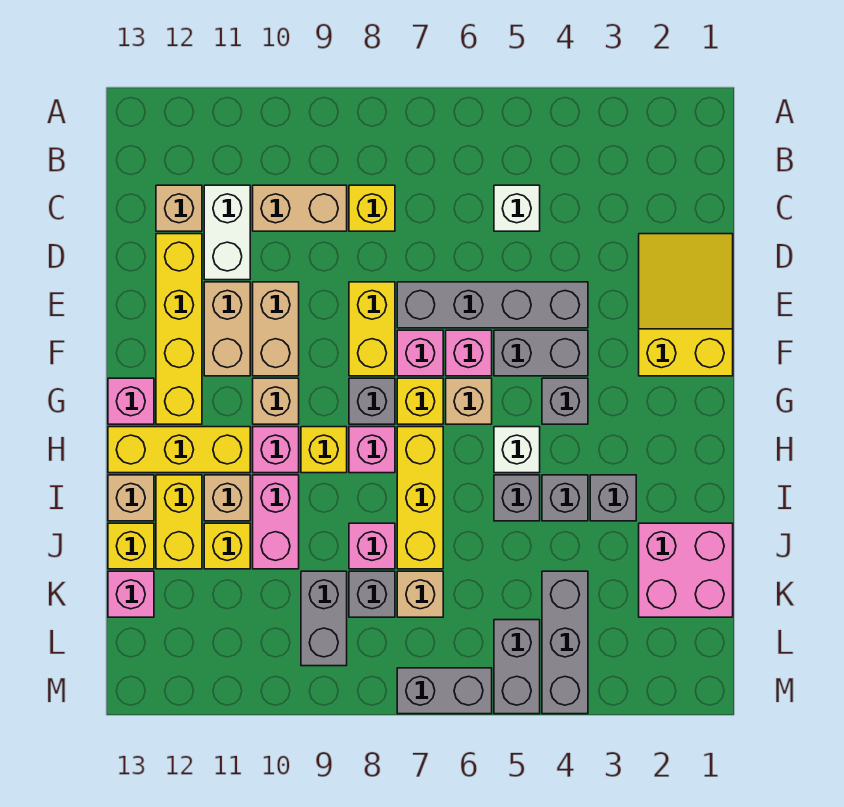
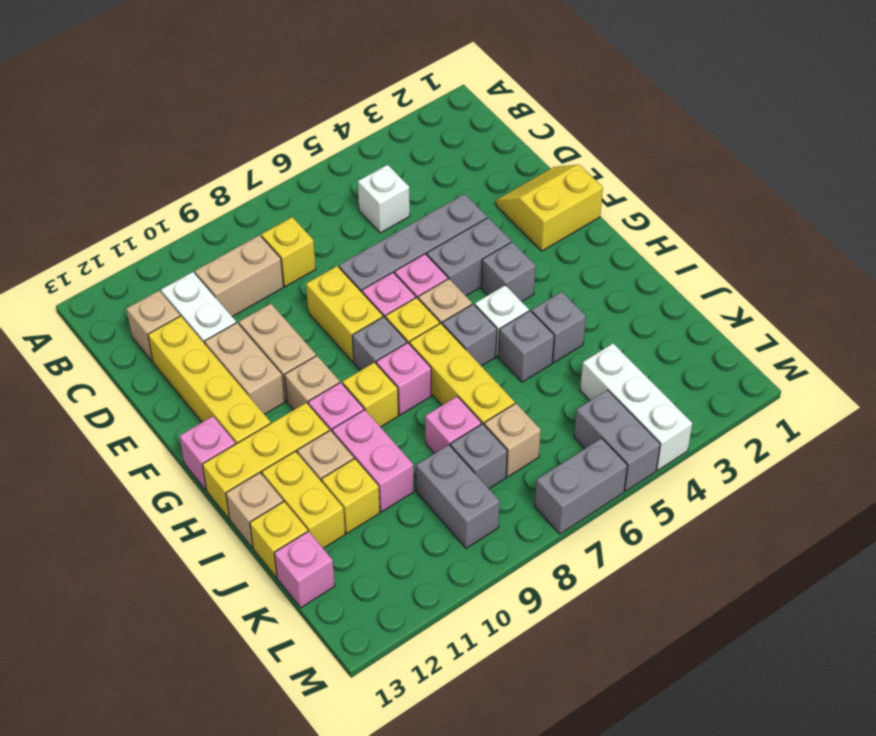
yellow 2x3 slope [639,234,733,376] -> yellow 2x2 slope [496,164,603,251]
grey 1x1 brick [590,475,636,521] -> grey 1x1 brick moved to [442,304,497,366]
pink 2x2 brick [639,523,733,617] -> none
grey 1x3 brick [542,571,588,714] -> white 1x3 brick [580,343,692,470]

